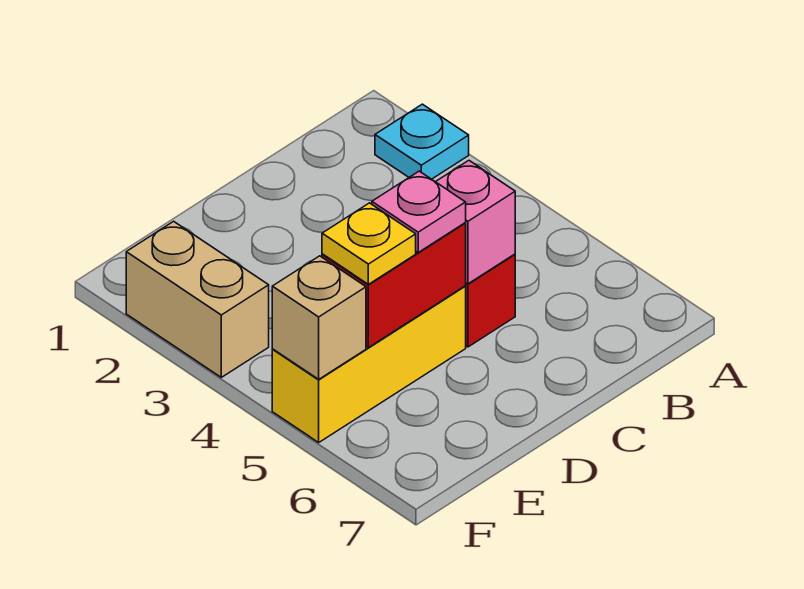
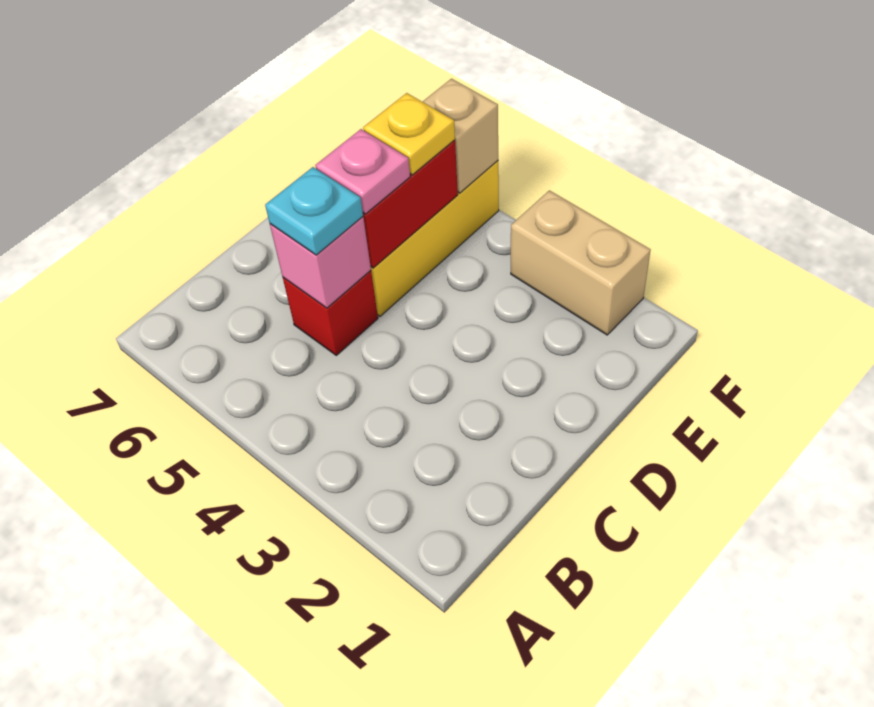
cyan 1x1 plate [375,104,469,179] -> cyan 1x1 plate moved to [265,167,363,255]

